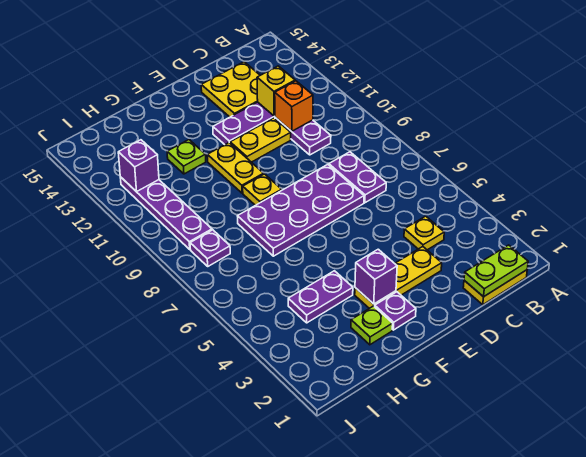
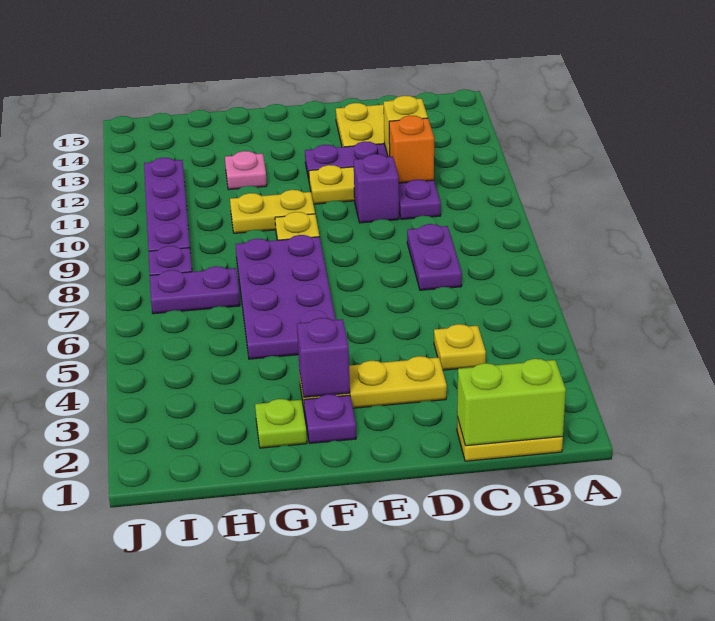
lime 1x2 plate [464,245,528,297] -> lime 1x2 brick [457,359,566,446]
purple 2x4 plate [238,164,364,256] -> purple 2x4 plate turned to [236,235,336,359]
yellow 1x2 plate [207,143,264,193] -> yellow 1x2 plate turned to [230,190,315,233]
purple 1x2 plate [288,271,353,323] -> purple 1x2 plate moved to [150,266,240,314]
lime 1x1 plate [167,140,206,174] -> pink 1x1 plate [225,151,267,190]
purple 1x1 brick [118,140,159,192] -> purple 1x1 brick moved to [354,154,399,223]

